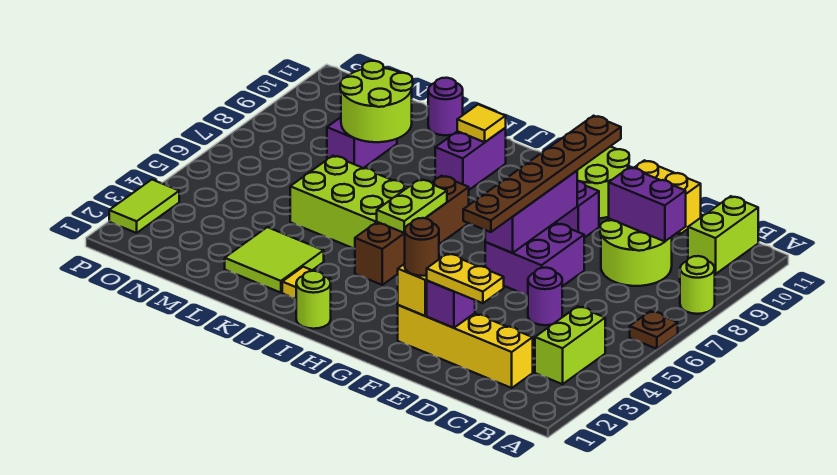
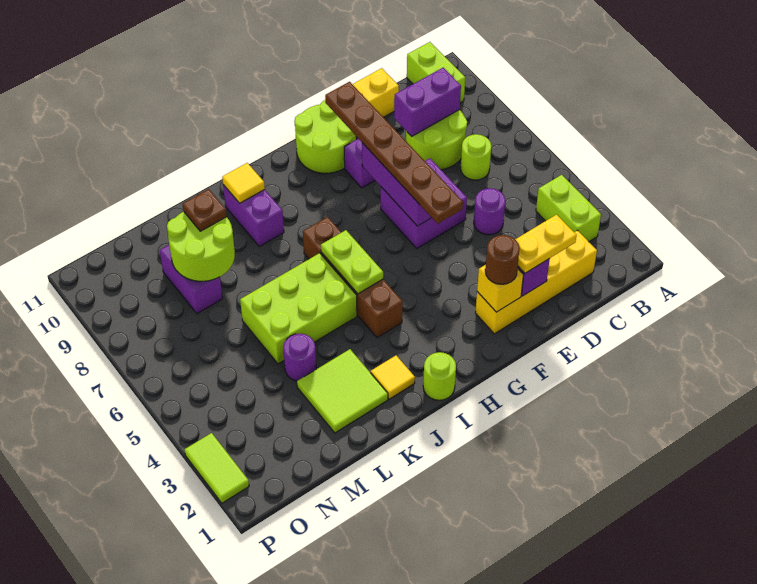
brown 1x1 plate [630,311,678,349] -> brown 1x1 plate moved to [183,189,227,231]
lime 1x1 round brick [680,256,715,314] -> lime 1x1 round brick moved to [461,134,491,180]
purple 1x1 round brick [428,78,463,135] -> purple 1x1 round brick moved to [283,334,316,381]

